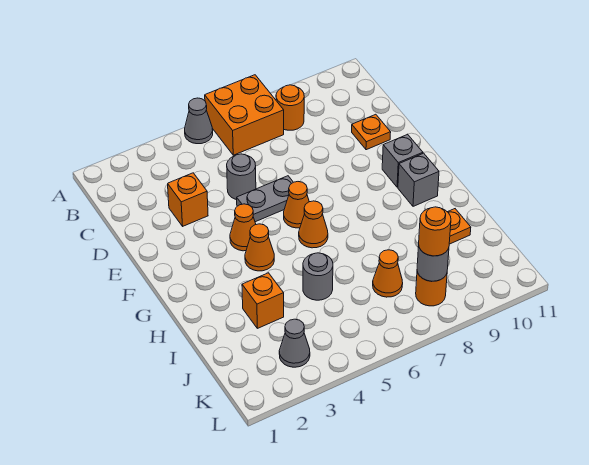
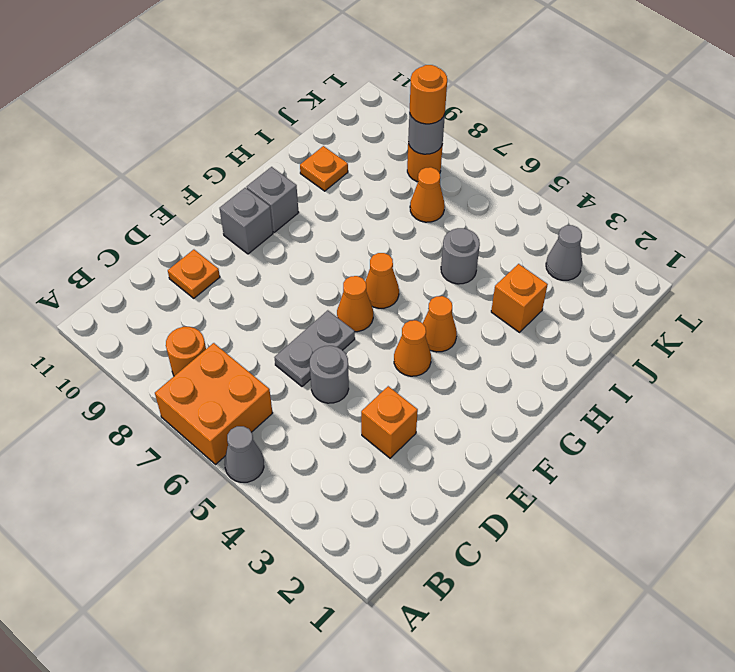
grey 1x2 plate [237,176,293,222] -> grey 1x2 plate turned to [274,310,355,386]

